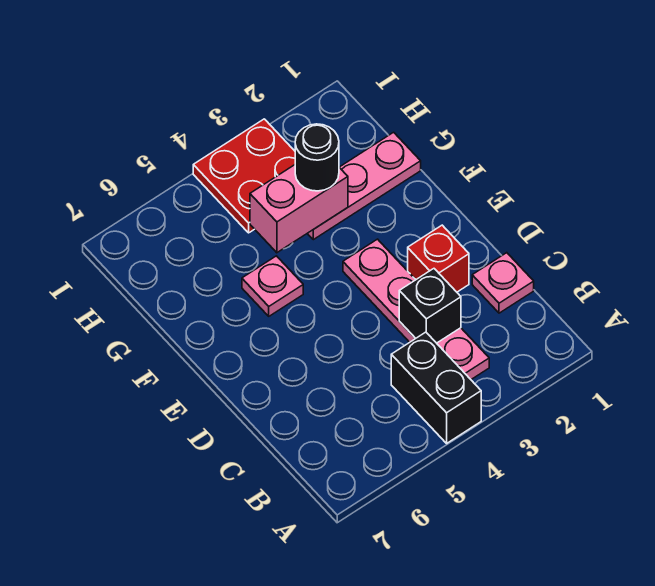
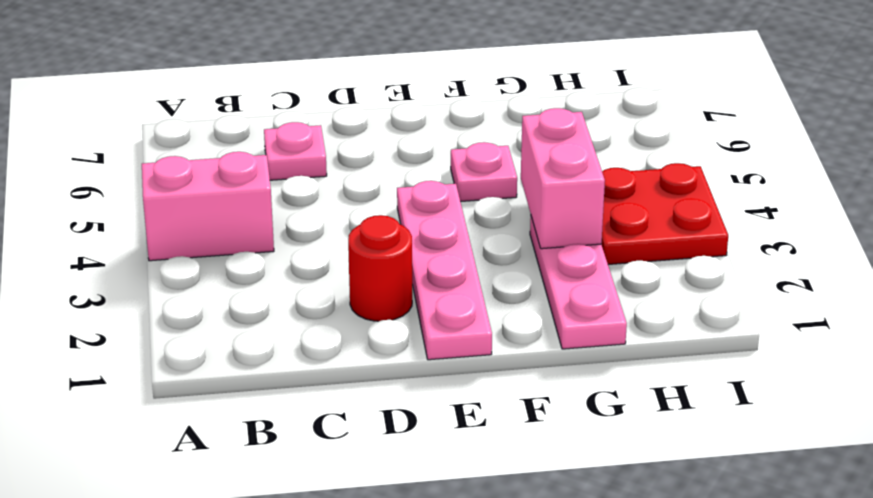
black 1x2 brick [391,332,481,443] -> pink 1x2 brick [142,152,274,261]
pink 1x4 plate [343,239,489,379] -> pink 1x4 plate turned to [397,181,492,360]
pink 1x1 plate [472,253,534,313] -> pink 1x1 plate moved to [264,122,327,180]
black 1x1 brick [399,269,461,343] -> none
red 1x1 brick [408,225,469,292] -> red 1x1 round brick [348,215,412,321]
black 1x1 round brick [295,124,339,191] -> none

